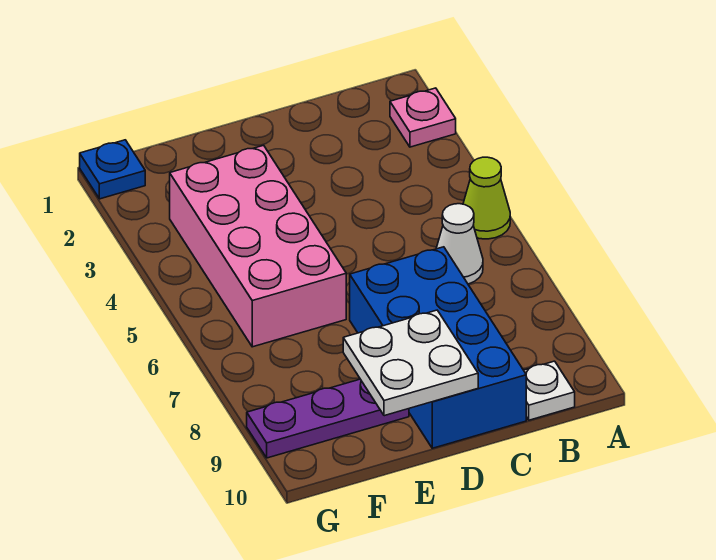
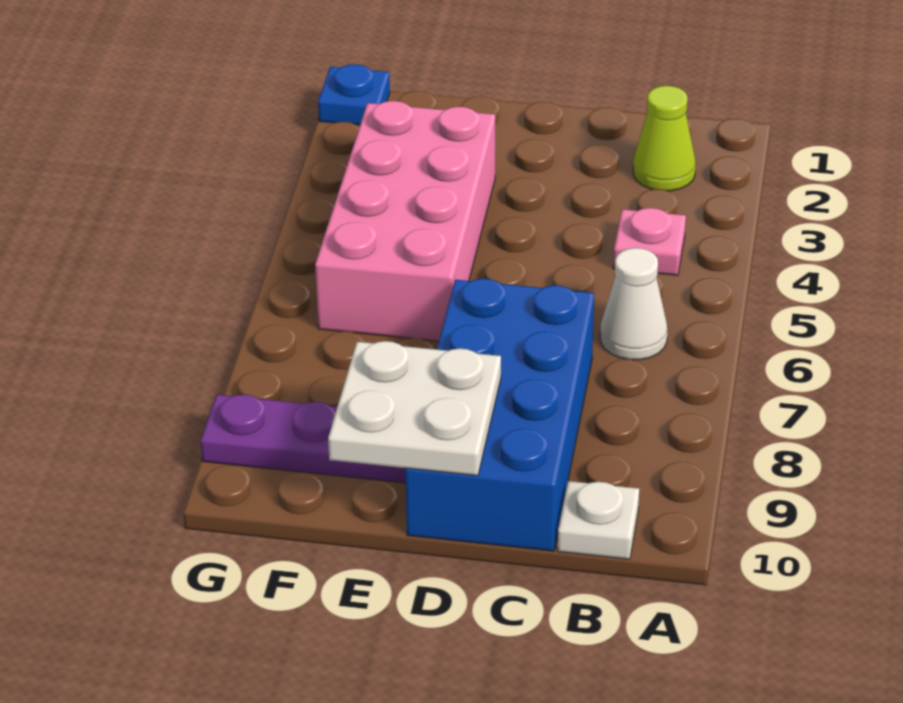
pink 1x1 plate [390,88,456,147] -> pink 1x1 plate moved to [613,208,686,275]
lime 1x1 cone [463,157,510,239] -> lime 1x1 cone moved to [633,86,696,191]

